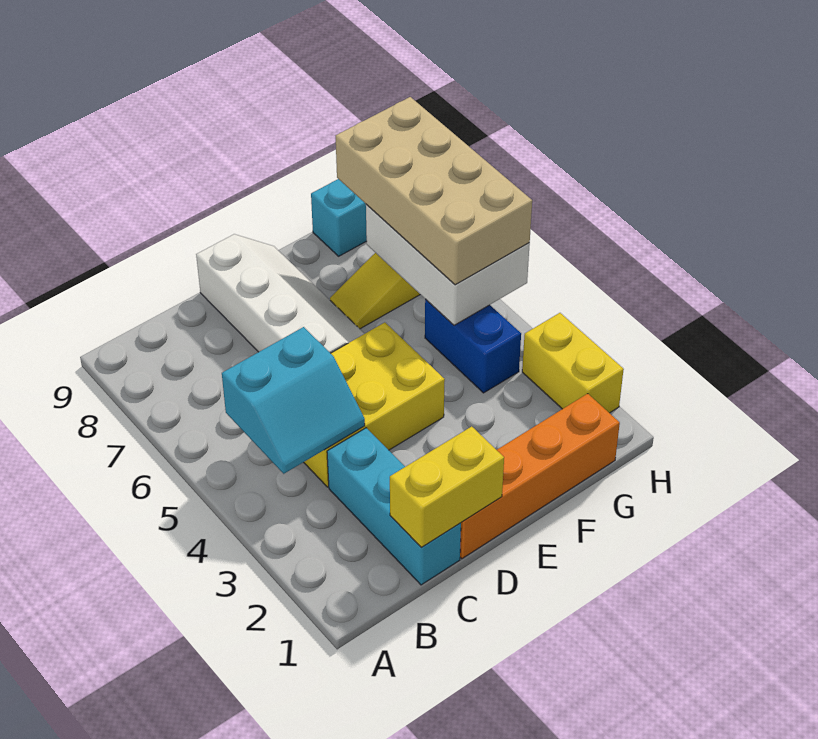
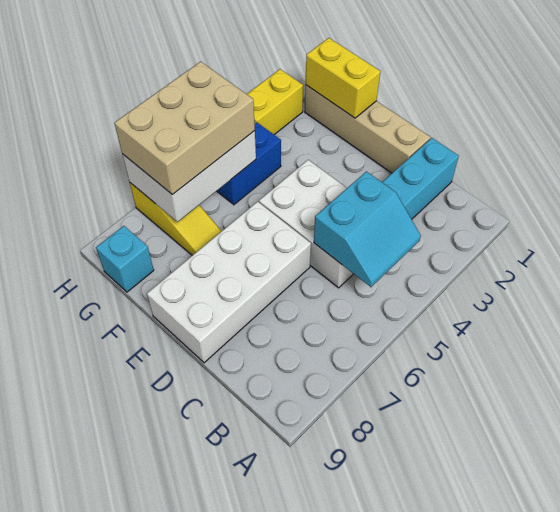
cyan 2x2 slope [222,327,365,474] -> cyan 2x2 slope turned to [314,172,421,287]
yellow 1x2 brick [390,426,504,547] -> yellow 1x2 brick moved to [306,38,380,118]
yellow 2x3 brick [304,322,445,487] -> white 2x3 brick [259,160,353,288]
orange 1x4 brick [460,394,620,559] -> tan 1x4 brick [305,85,430,173]
white 2x4 slope [196,234,364,353] -> white 2x4 brick [147,202,311,363]
tan 2x4 brick [336,97,532,285] -> tan 2x3 brick [114,62,255,195]

